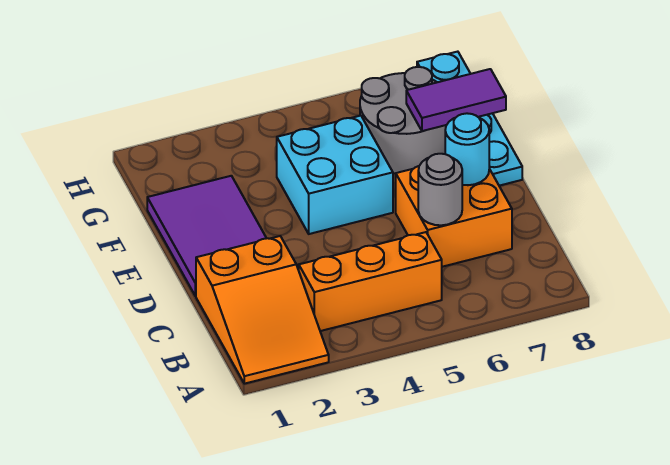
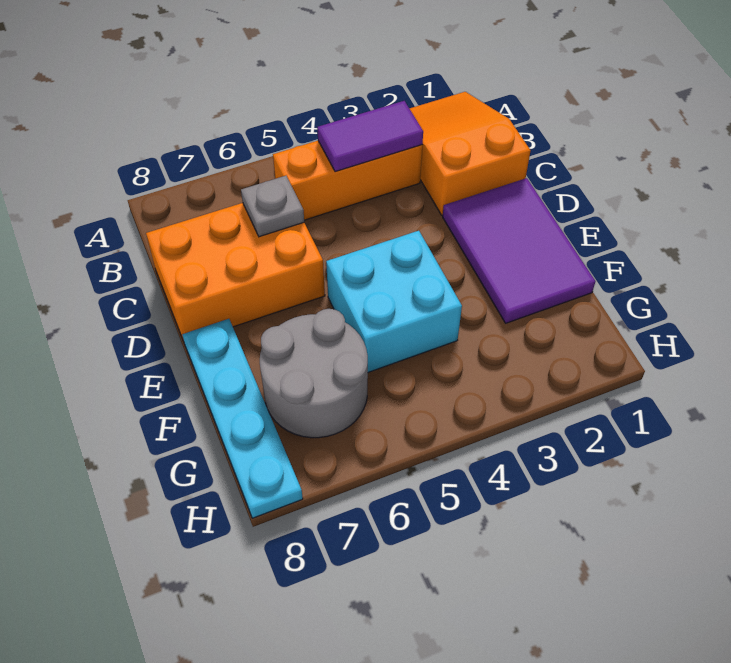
orange 2x2 brick [396,166,512,267] -> orange 2x3 brick [146,203,325,339]
grey 1x1 round brick [418,154,462,225] -> grey 1x1 plate [241,176,304,237]
cyan 1x1 round brick [445,113,489,185] -> none
purple 1x2 tile [406,69,506,131] -> purple 1x2 tile moved to [317,101,423,172]

